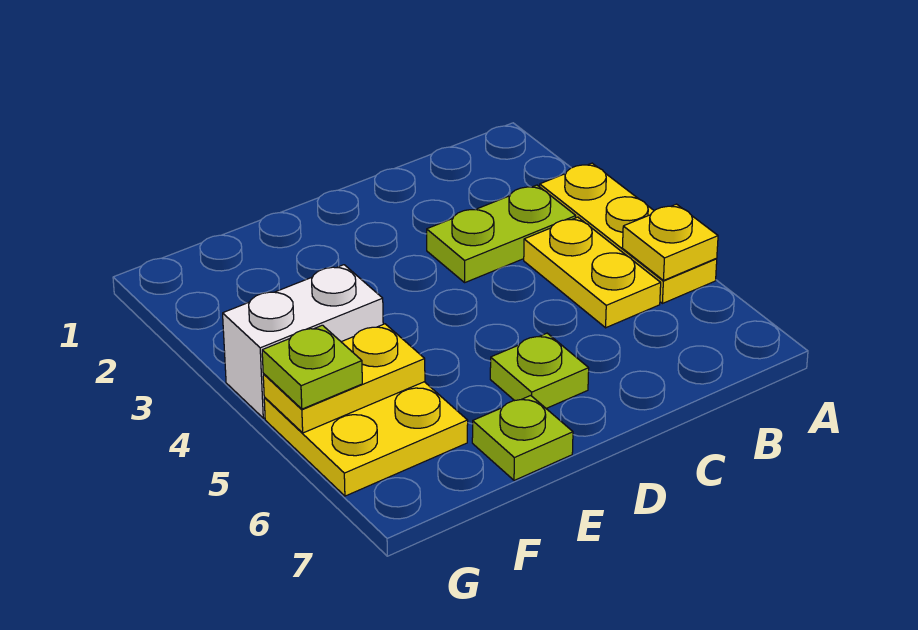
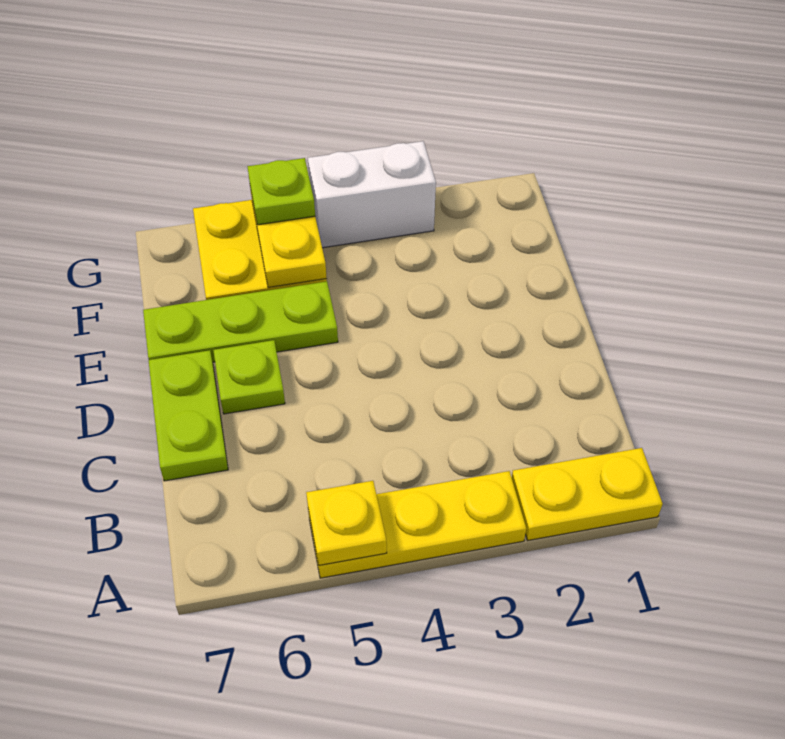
lime 1x2 plate [427,185,576,282] -> lime 1x2 plate moved to [149,350,228,481]
yellow 1x2 plate [524,217,661,328] -> yellow 1x2 plate moved to [512,448,663,540]
lime 1x1 plate [472,396,573,480] -> lime 1x3 plate [143,281,338,362]
white 1x2 brick [223,265,383,418] -> white 1x2 brick turned to [308,141,436,248]

